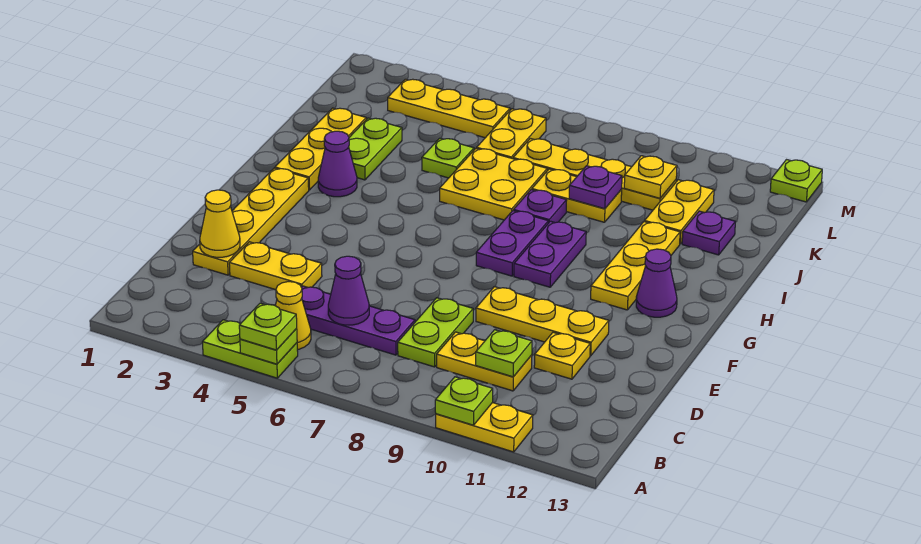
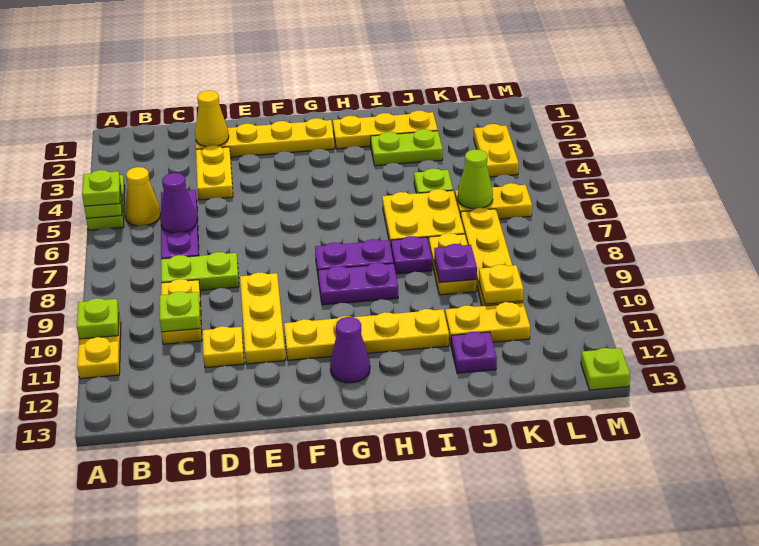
yellow 1x3 plate [591,222,680,310] -> yellow 1x4 plate [284,309,449,360]
purple 1x1 cone [318,131,357,197] -> none
none -> lime 1x1 cone [458,149,493,209]
yellow 1x3 plate [388,79,510,138] -> yellow 1x2 plate [474,124,519,177]

